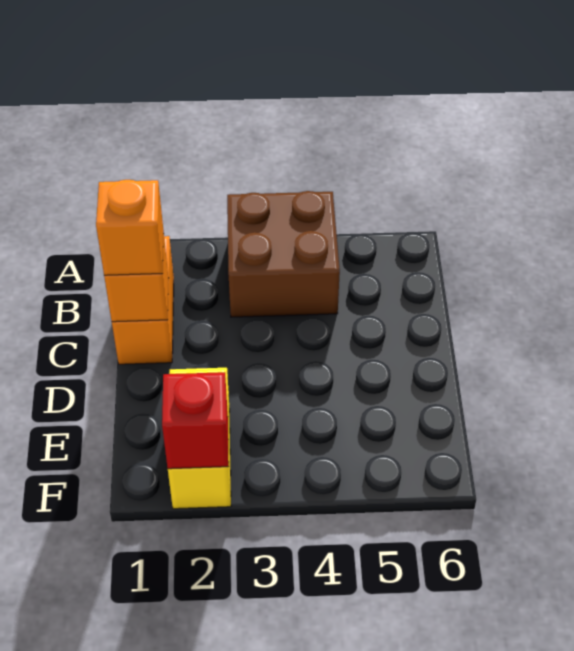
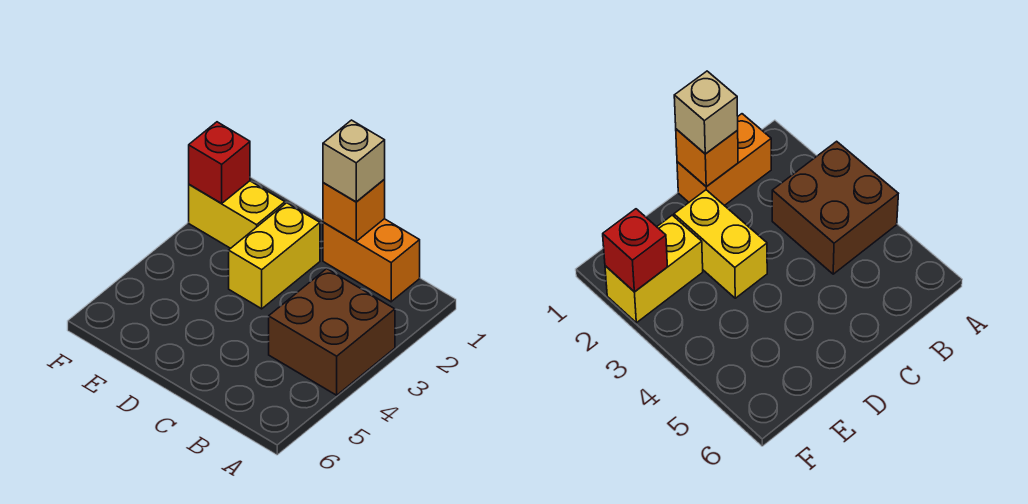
orange 1x1 brick [96,180,164,275] -> tan 1x1 brick [323,120,385,202]
none -> yellow 1x2 brick [229,203,320,309]

